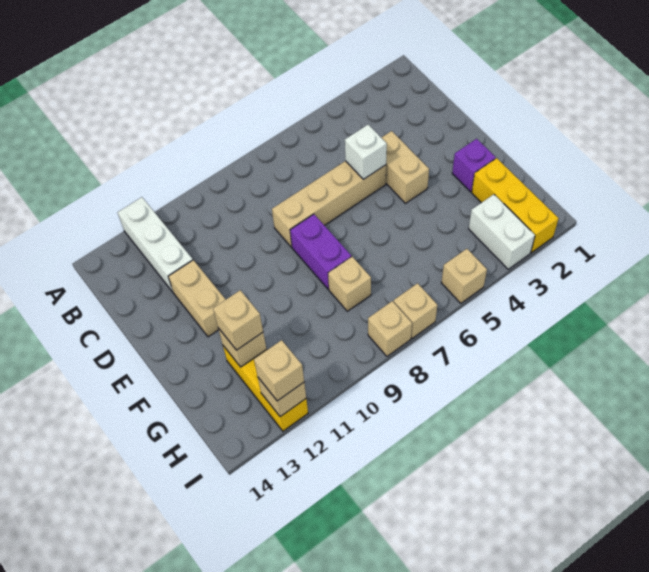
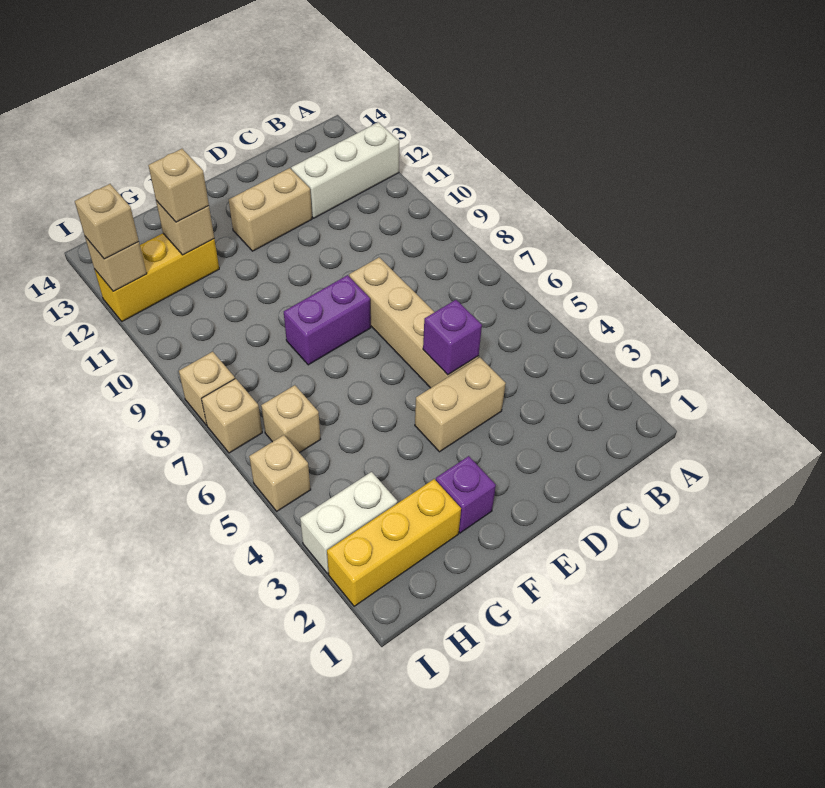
white 1x1 brick [345,125,387,179] -> purple 1x1 brick [423,300,482,375]
tan 1x1 brick [328,257,371,311] -> tan 1x1 brick moved to [261,385,321,453]

